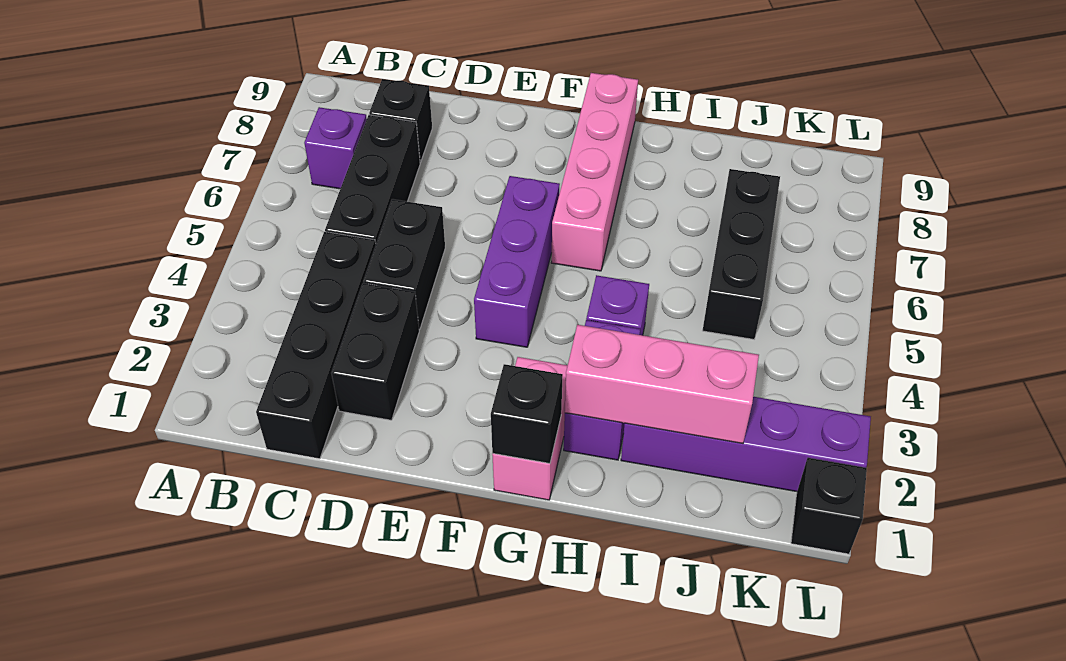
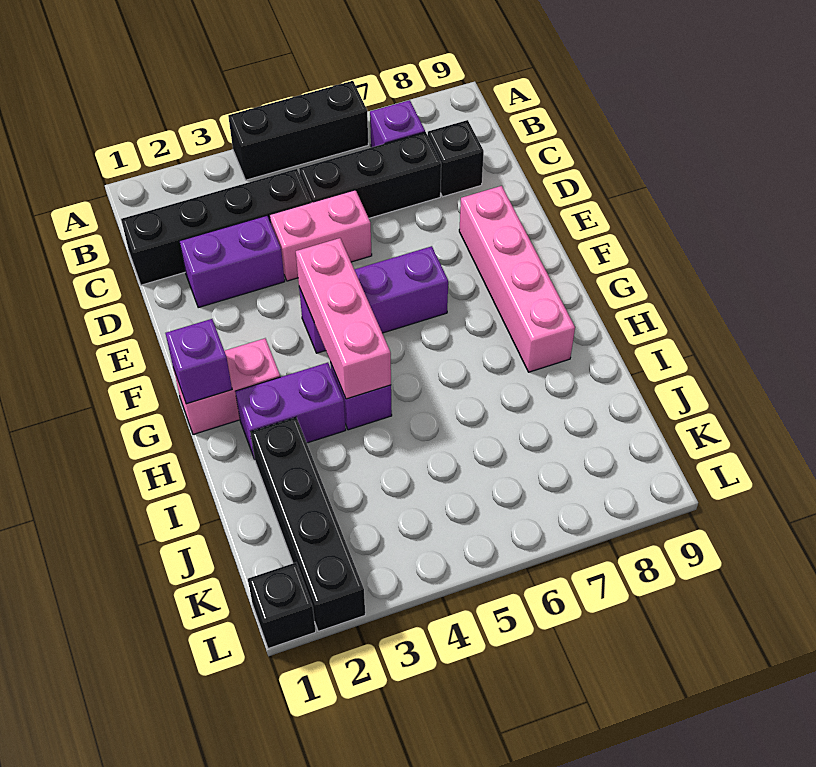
black 1x2 brick [331,283,419,420] -> purple 1x2 brick [179,216,285,308]
black 1x2 brick [363,199,445,329] -> pink 1x2 brick [270,190,372,281]
black 1x1 brick [491,364,563,463] -> purple 1x1 brick [165,319,232,404]
pink 1x4 brick [551,73,638,271] -> pink 1x4 brick turned to [459,186,575,372]
pink 1x3 brick [565,325,759,443] -> pink 1x3 brick moved to [296,238,391,399]
purple 1x4 brick [621,397,871,492] -> black 1x4 brick [251,417,365,631]
black 1x3 brick [703,169,780,339] -> black 1x3 brick moved to [228,81,368,180]

